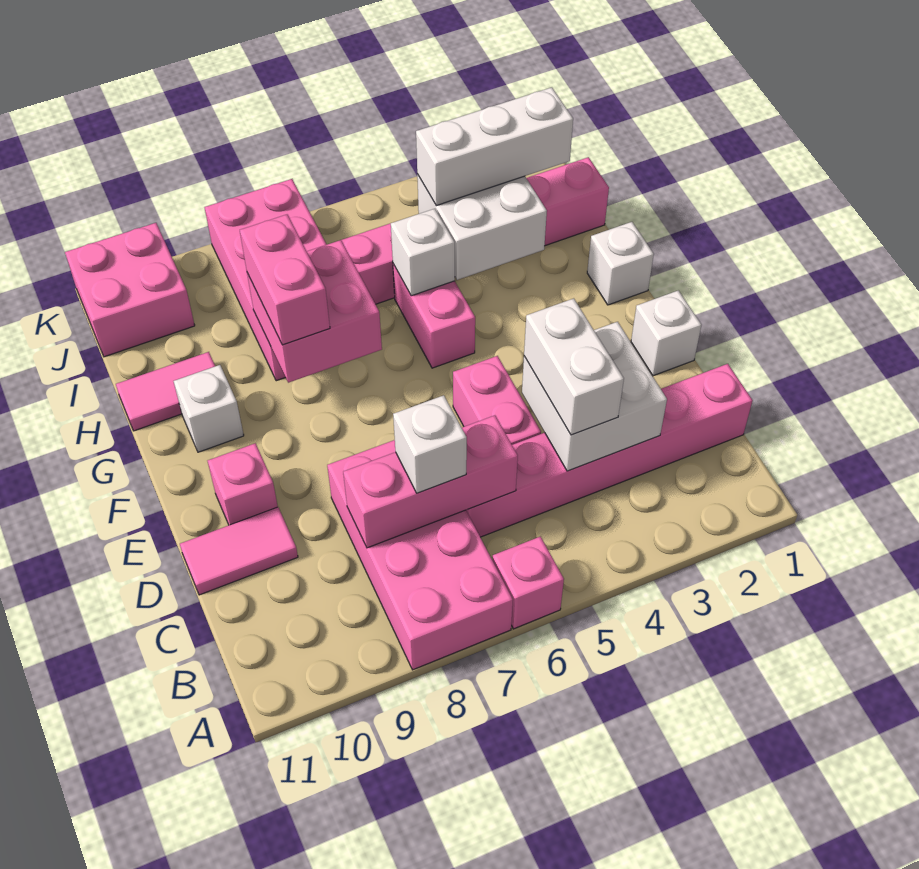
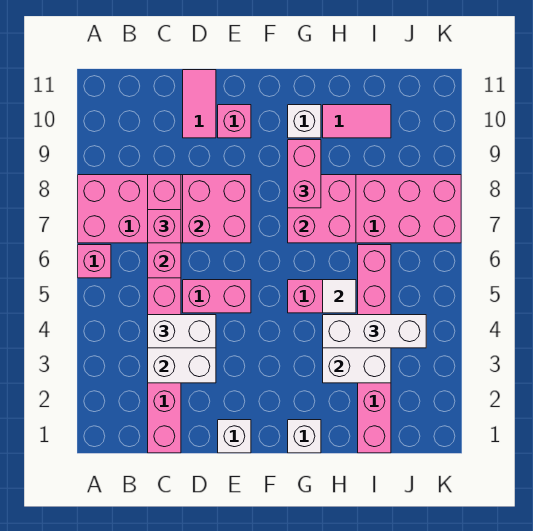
white 1x1 brick [393,395,467,493] -> pink 1x1 brick [148,210,181,243]
pink 1x2 brick [240,215,330,345] -> pink 1x2 brick turned to [288,140,321,208]
white 1x1 brick [391,209,455,296] -> white 1x1 tile [323,280,356,313]
pink 1x2 tile [116,352,215,431] -> pink 1x2 tile turned to [323,105,391,138]
white 1x3 brick [416,87,573,206] -> white 1x3 brick turned to [323,315,426,348]
pink 2x2 brick [65,223,195,357] -> pink 2x2 brick moved to [183,175,251,243]

